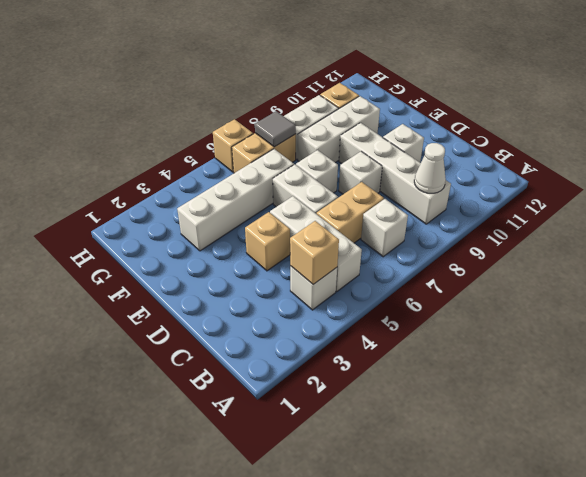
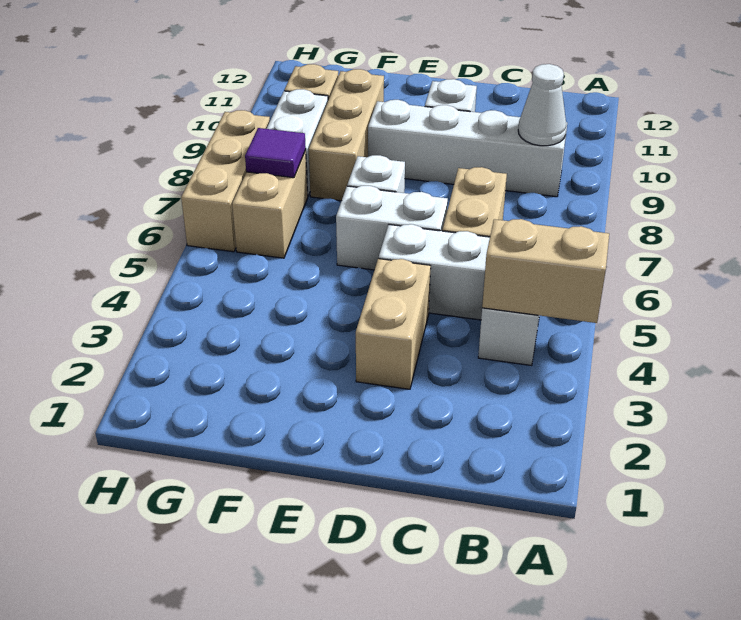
tan 1x1 brick [290,221,339,284] -> tan 1x2 brick [482,219,609,323]
white 1x1 brick [361,199,408,257] -> none
tan 1x1 brick [245,212,290,271] -> tan 1x2 brick [356,259,431,389]
white 1x1 brick [339,151,382,194] -> none
white 1x4 brick [177,149,294,251] -> none
white 1x3 brick [298,96,380,163] -> tan 1x3 brick [309,69,384,201]
grey 1x1 tile [255,111,296,147] -> purple 1x1 tile [245,128,306,178]
tan 1x1 brick [213,119,253,172] -> tan 1x3 brick [181,110,270,252]

